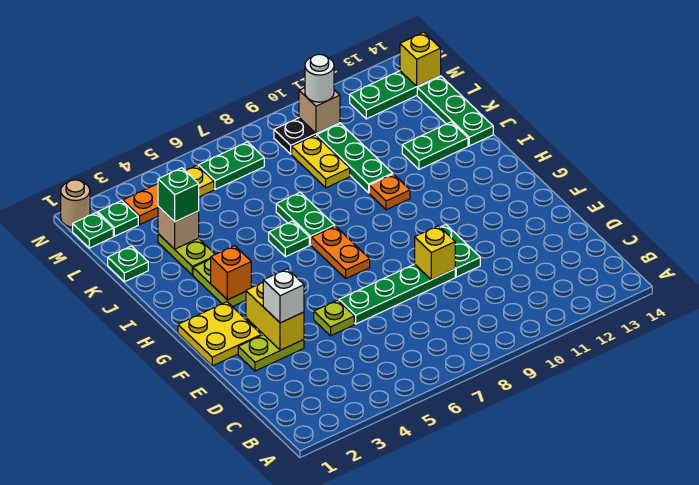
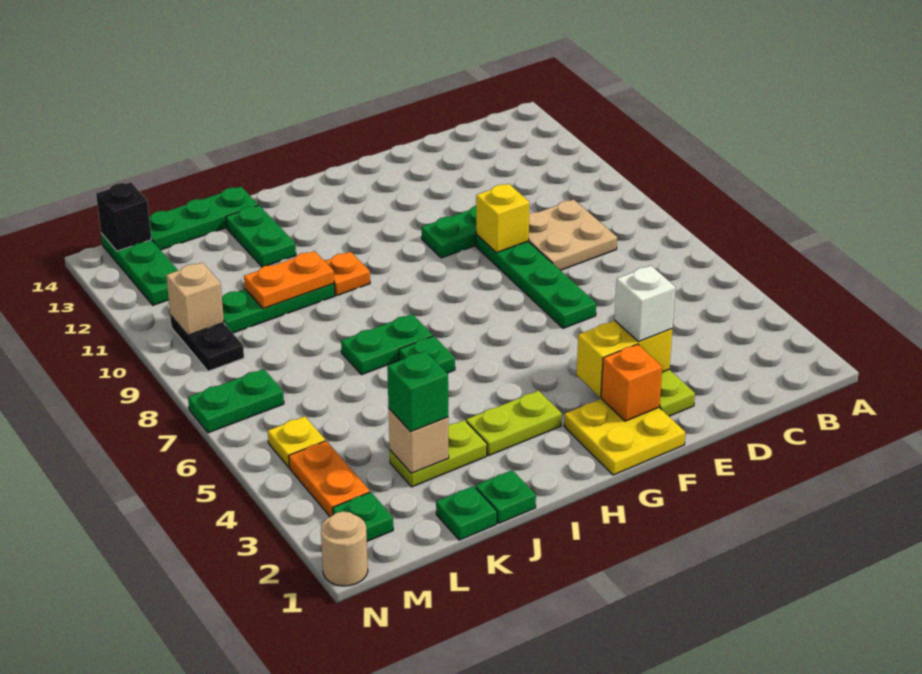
none -> tan 2x2 plate [529,200,617,270]
lime 1x1 plate [314,300,354,336] -> none
orange 1x2 plate [311,226,370,278] -> orange 1x2 plate moved to [244,251,334,309]
orange 1x1 brick [211,246,251,300] -> orange 1x1 brick moved to [601,344,662,421]
yellow 1x2 plate [292,135,350,188] -> none
green 1x1 plate [73,212,113,248] -> green 1x1 plate moved to [475,470,536,523]
green 1x2 plate [198,142,264,189] -> green 1x2 plate turned to [188,369,284,433]
white 1x1 round brick [305,54,334,102] -> none
yellow 1x1 brick [400,32,441,86] -> black 1x1 brick [96,182,152,251]

